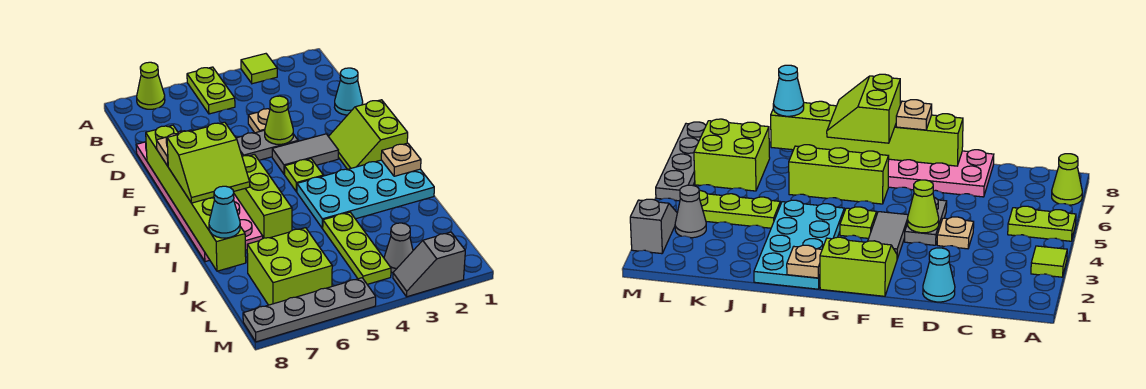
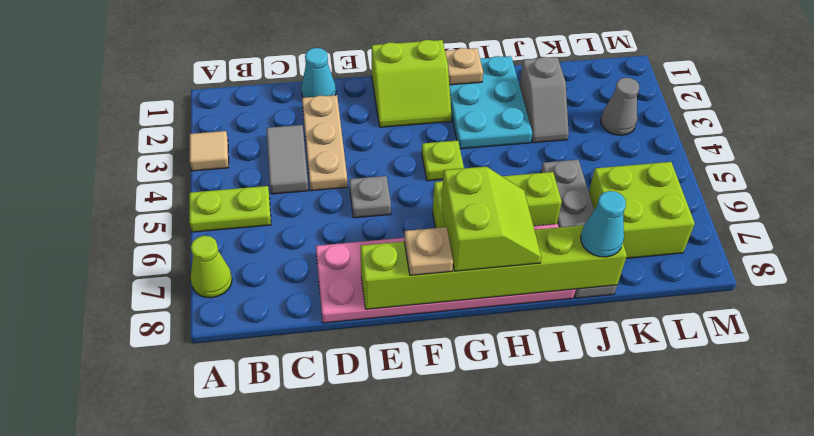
lime 1x1 tile [241,54,277,84] -> tan 1x1 tile [190,131,229,171]
tan 1x1 plate [248,109,270,133] -> tan 1x3 plate [302,95,348,191]
grey 1x2 plate [236,130,298,160] -> grey 1x1 plate [349,176,391,218]
lime 1x1 cone [265,96,293,144] -> none
grey 1x2 tile [272,134,338,174] -> grey 1x2 tile moved to [266,125,309,194]
cyan 2x4 plate [297,160,434,228] -> cyan 2x3 plate [449,56,532,149]
lime 1x3 plate [323,212,391,284] -> none
grey 1x2 slope [393,232,465,297] -> grey 1x2 slope moved to [519,57,569,143]
grey 1x4 plate [243,278,376,342] -> grey 1x4 plate moved to [541,160,617,298]

